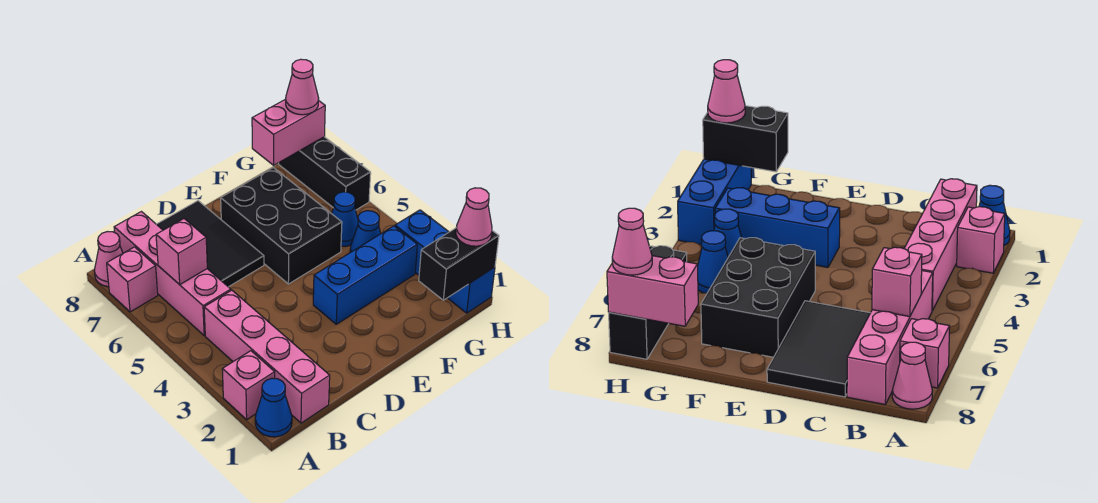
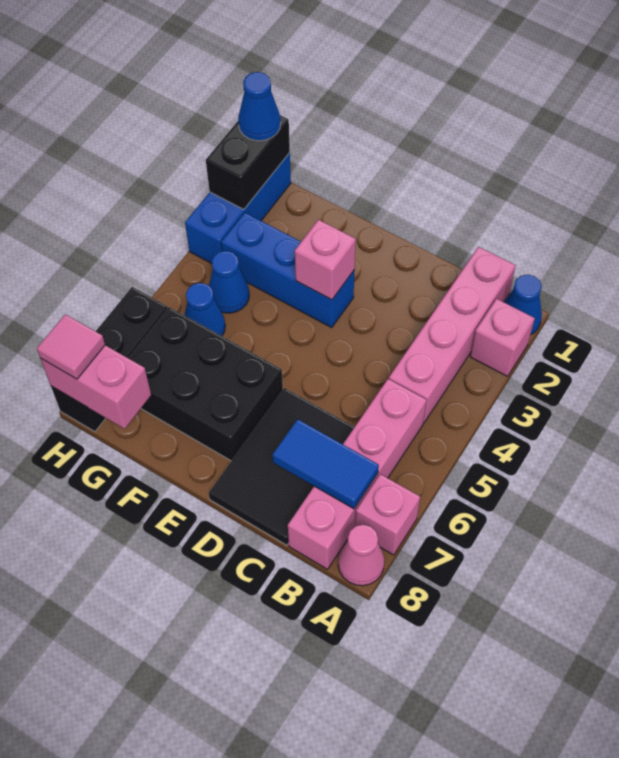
pink 1x1 brick [156,219,207,285] -> pink 1x1 brick moved to [295,220,356,300]
none -> blue 1x2 tile [272,419,379,509]
black 2x3 brick [221,168,342,284] -> black 2x3 brick turned to [128,307,283,461]
black 1x2 brick [419,228,499,300] -> black 1x2 brick turned to [206,115,290,209]
pink 1x1 cone [456,188,492,246] -> blue 1x1 cone [238,72,281,141]
pink 1x1 cone [286,59,319,115] -> pink 1x1 tile [37,314,105,379]

